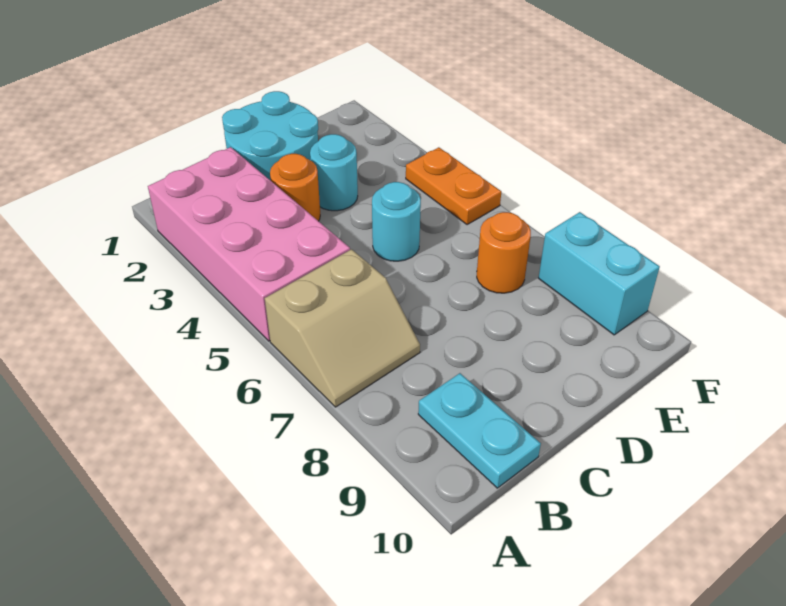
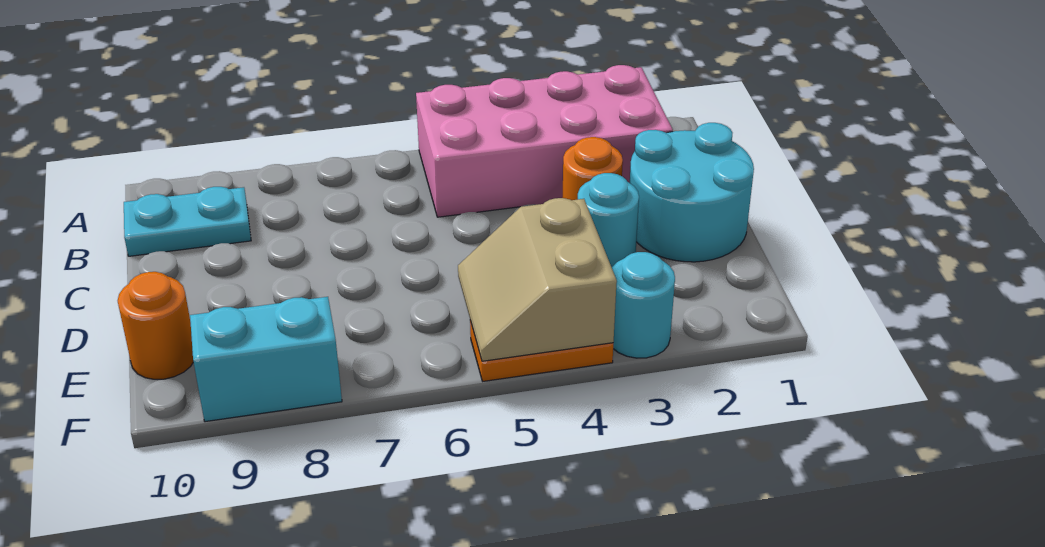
tan 2x2 slope [265,249,420,407] -> tan 2x2 slope moved to [458,198,617,361]
cyan 1x1 round brick [372,182,421,261] -> cyan 1x1 round brick moved to [612,252,675,358]
orange 1x1 round brick [477,212,531,293] -> orange 1x1 round brick moved to [118,272,193,379]

